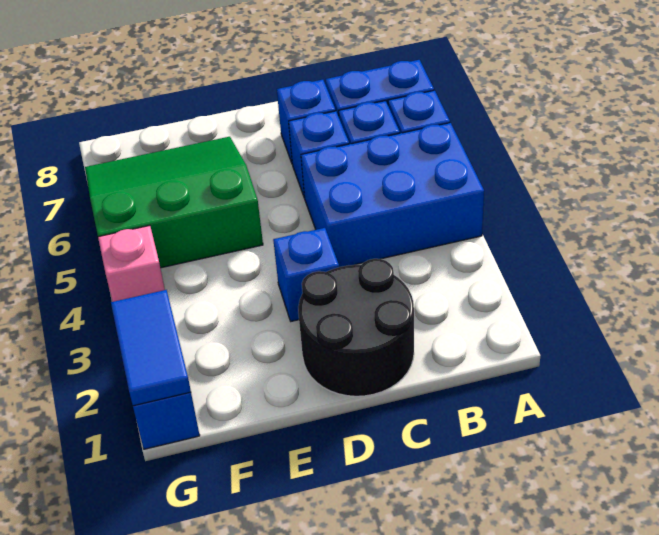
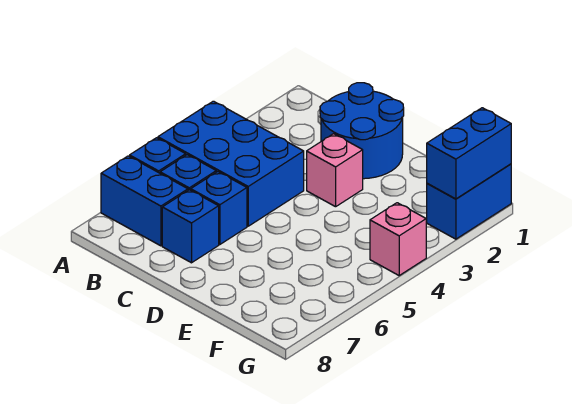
black 2x2 round brick [298,259,414,396] -> blue 2x2 round brick [320,83,404,179]
blue 1x1 brick [273,228,339,321] -> pink 1x1 brick [307,134,363,207]
green 3x3 slope [85,137,263,268] -> none
blue 1x2 tile [111,290,191,406] -> blue 1x2 brick [427,108,511,199]

